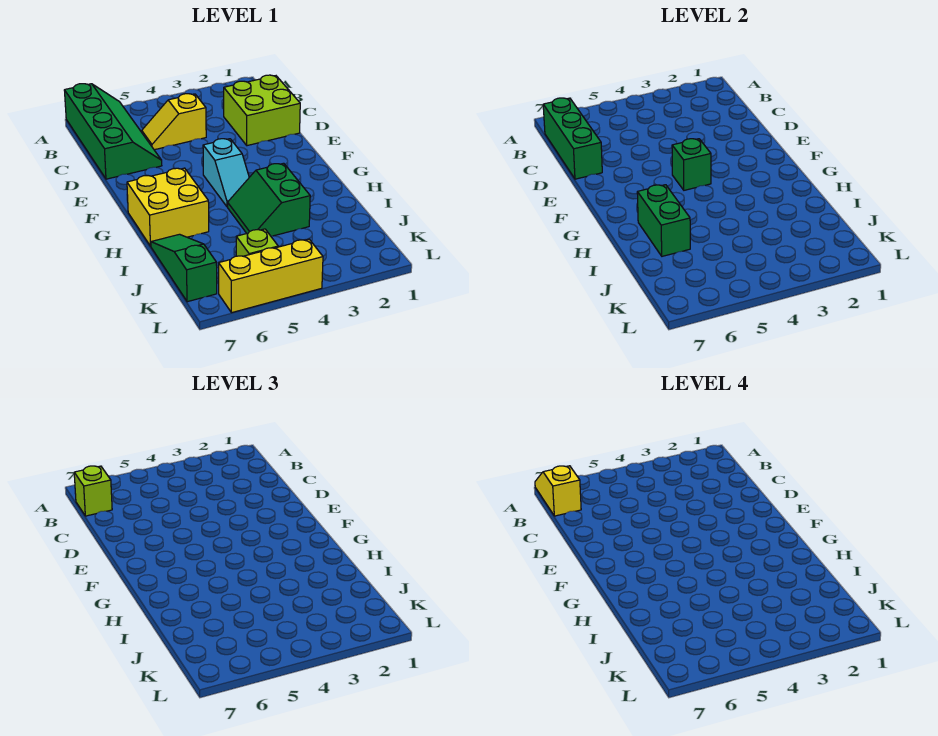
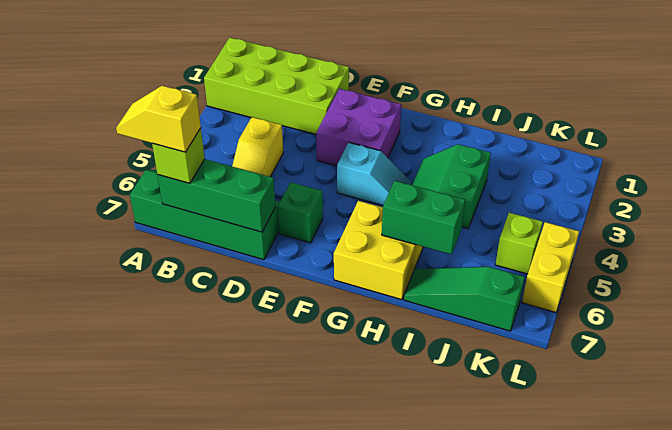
lime 2x2 brick [224,75,300,146] -> lime 2x4 brick [204,38,349,134]
none -> purple 2x2 brick [316,89,401,166]
green 1x1 brick [672,139,711,190] -> green 1x1 brick moved to [278,182,323,243]
green 2x2 slope [228,163,310,236] -> green 2x2 slope turned to [412,144,491,229]
yellow 1x3 brick [219,239,323,313] -> yellow 1x2 brick [522,222,579,312]

